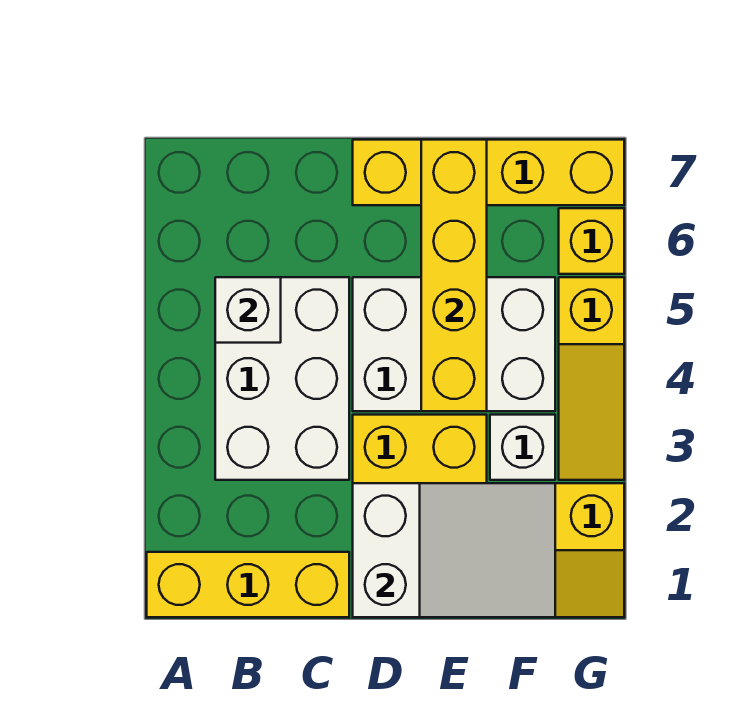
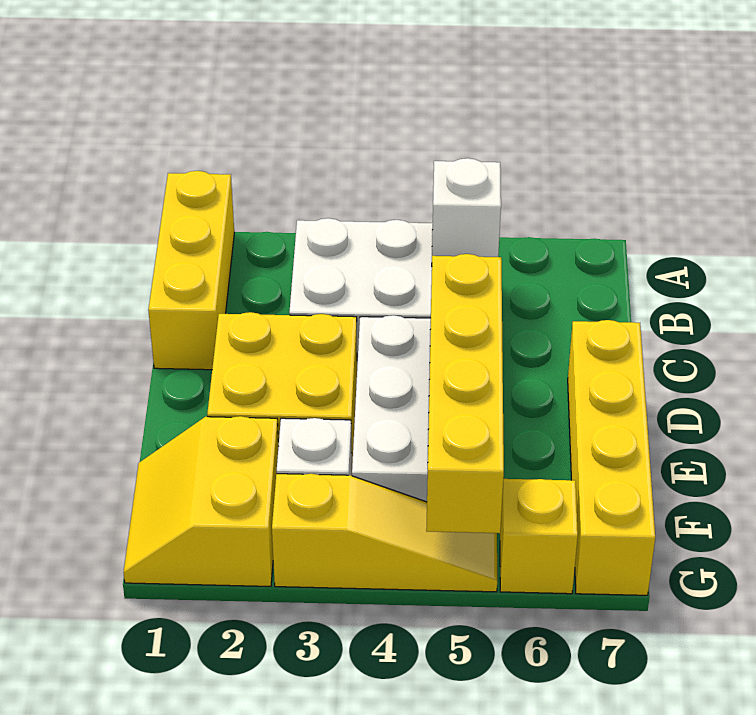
white 2x3 slope [353,483,555,617] -> none
yellow 1x4 brick [421,140,487,411] -> yellow 1x4 brick turned to [426,254,504,533]
yellow 1x3 slope [559,277,624,480] -> yellow 1x3 slope turned to [272,474,497,592]

